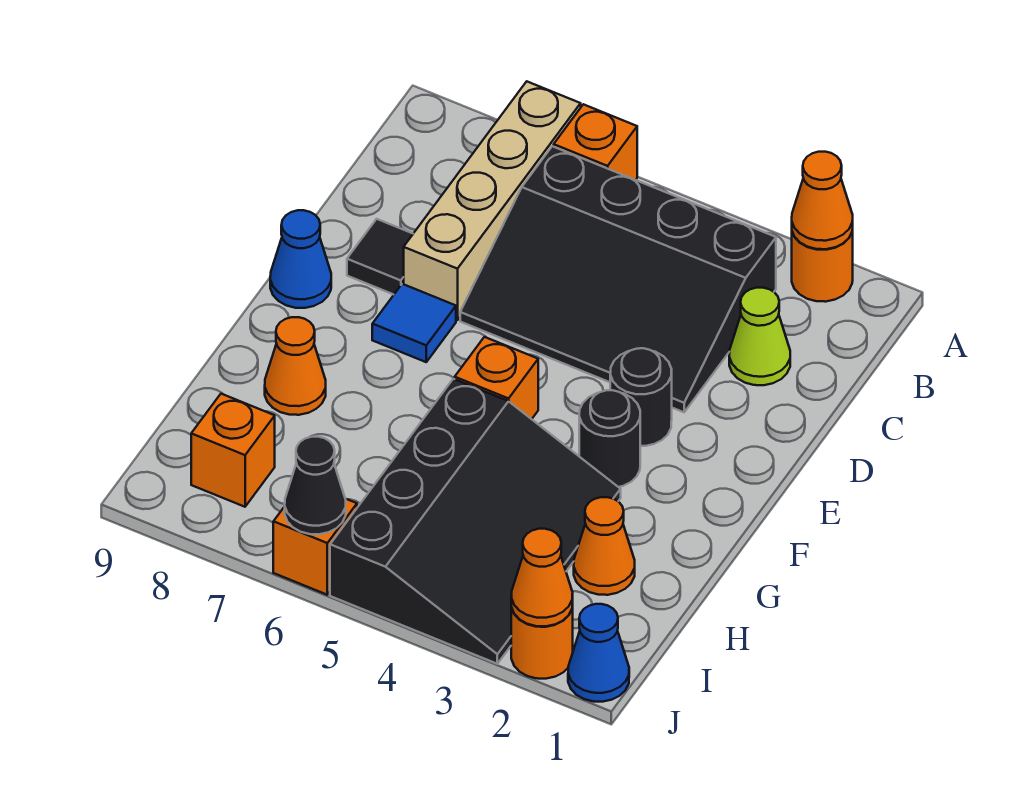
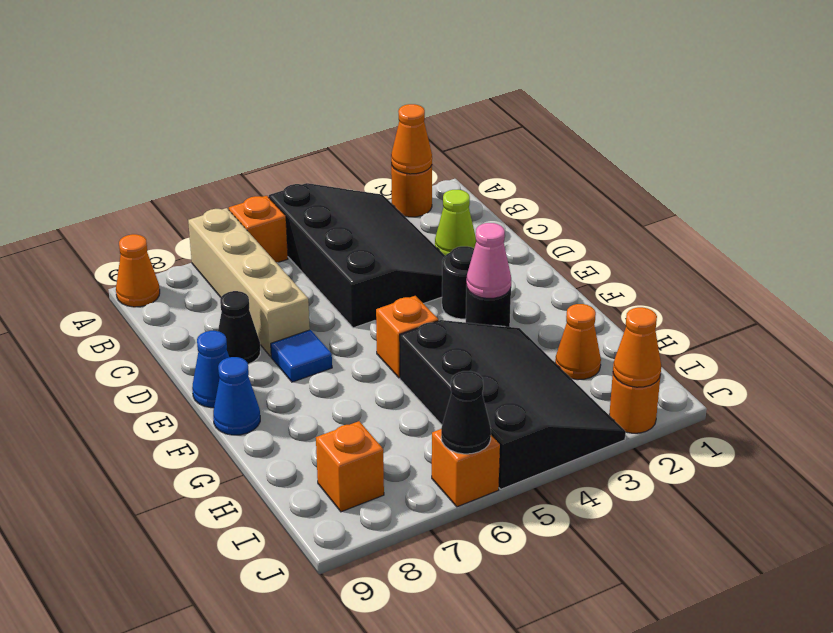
black 3x4 slope [460,146,776,412] -> black 3x4 slope turned to [269,183,445,328]
black 1x1 tile [347,219,413,295] -> black 1x1 cone [218,291,260,364]
none -> pink 1x1 cone [466,223,511,298]
orange 1x1 cone [265,317,326,415] -> orange 1x1 cone moved to [116,234,160,307]
blue 1x1 cone [568,604,629,702] -> blue 1x1 cone moved to [213,357,260,435]

